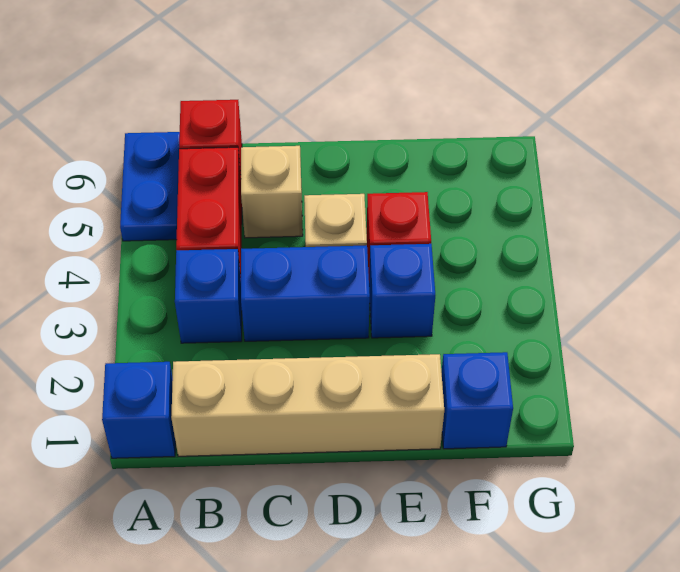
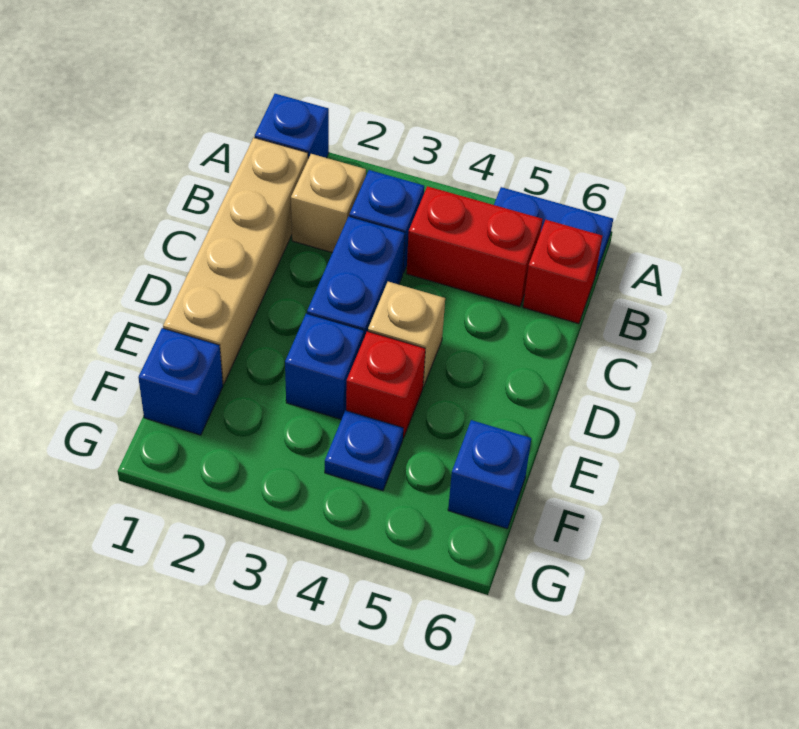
tan 1x1 brick [241,146,303,238] -> tan 1x1 brick moved to [291,154,366,253]
none -> blue 1x1 plate [325,411,403,491]
none -> blue 1x1 brick [448,420,531,528]

